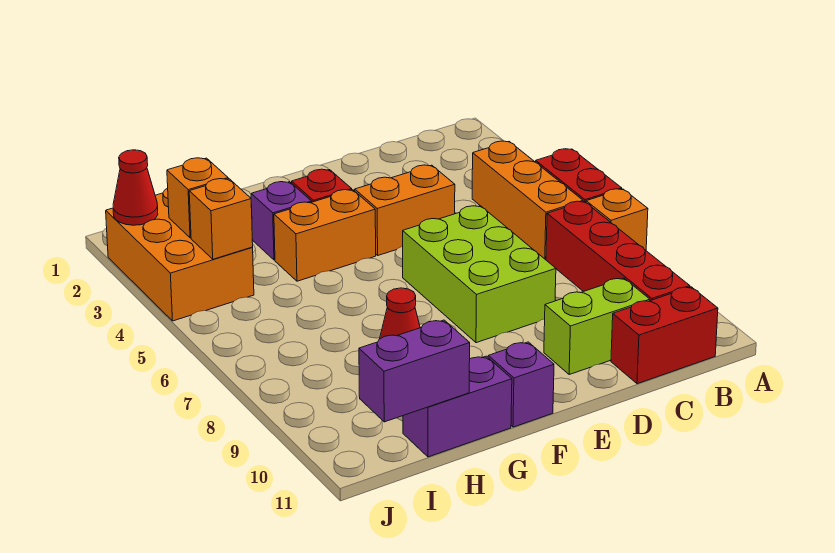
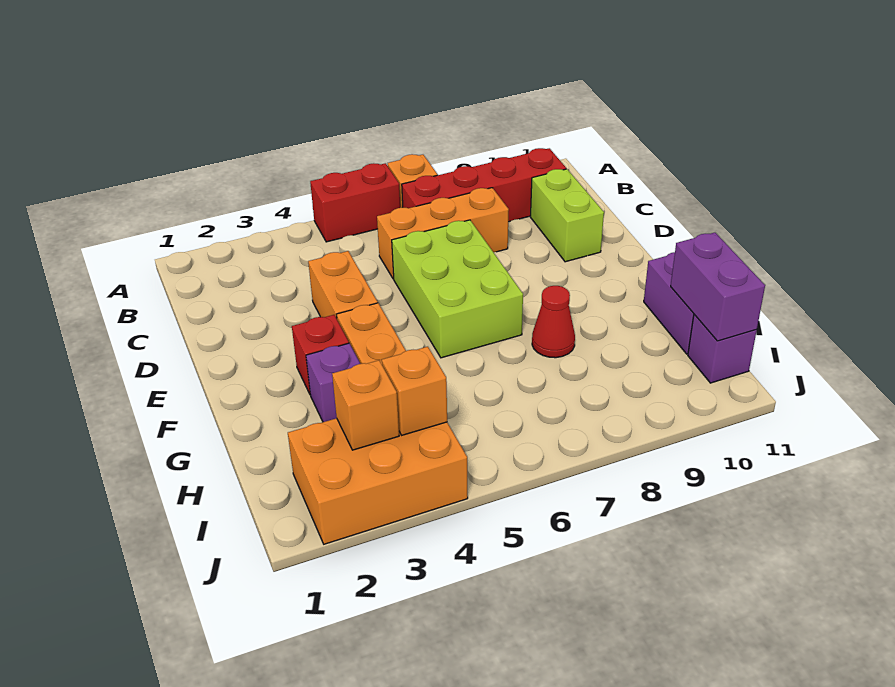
orange 1x3 brick [472,141,583,259] -> orange 1x3 brick moved to [377,188,509,279]
red 1x2 brick [611,287,718,384] -> none
lime 2x3 brick [403,206,556,343] -> lime 2x3 brick turned to [392,220,523,358]
purple 1x1 brick [488,342,554,427] -> purple 1x1 brick moved to [688,315,757,383]
red 1x1 cone [113,150,158,225] -> none

